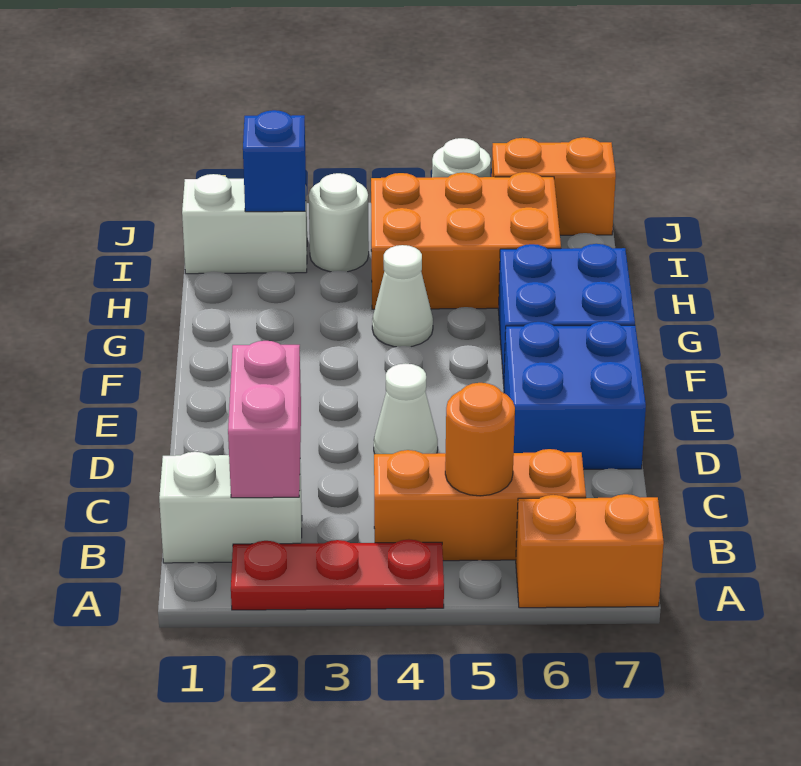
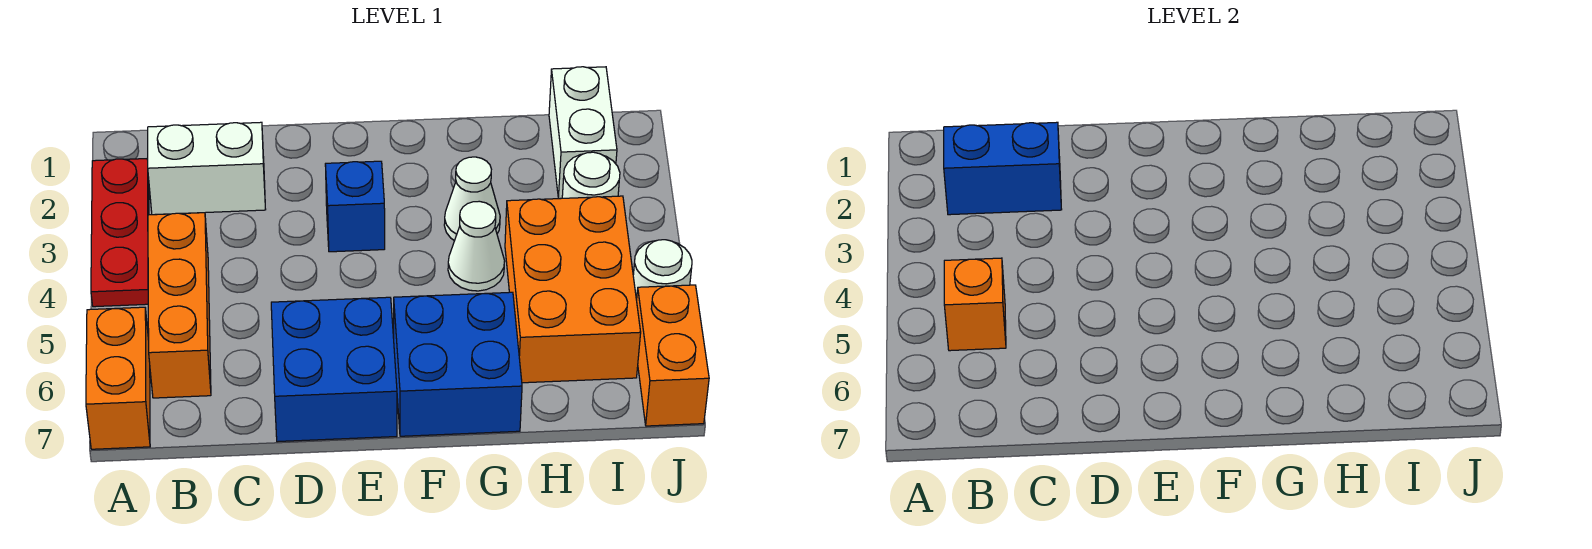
white 1x2 brick [159,452,302,563] -> white 1x2 brick turned to [148,122,266,215]
pink 1x2 brick [228,341,301,498] -> blue 1x2 brick [944,122,1062,215]
orange 1x1 round brick [445,383,515,496] -> orange 1x1 brick [944,258,1006,351]
white 1x1 cone [374,364,438,454] -> white 1x1 cone moved to [444,157,500,241]
blue 1x1 brick [243,110,306,212] -> blue 1x1 brick moved to [325,161,385,252]

